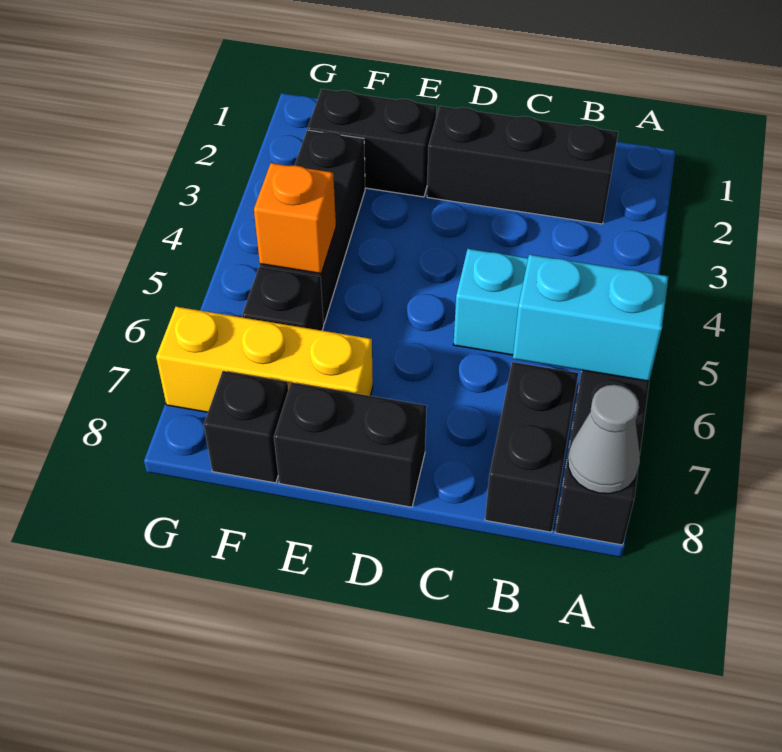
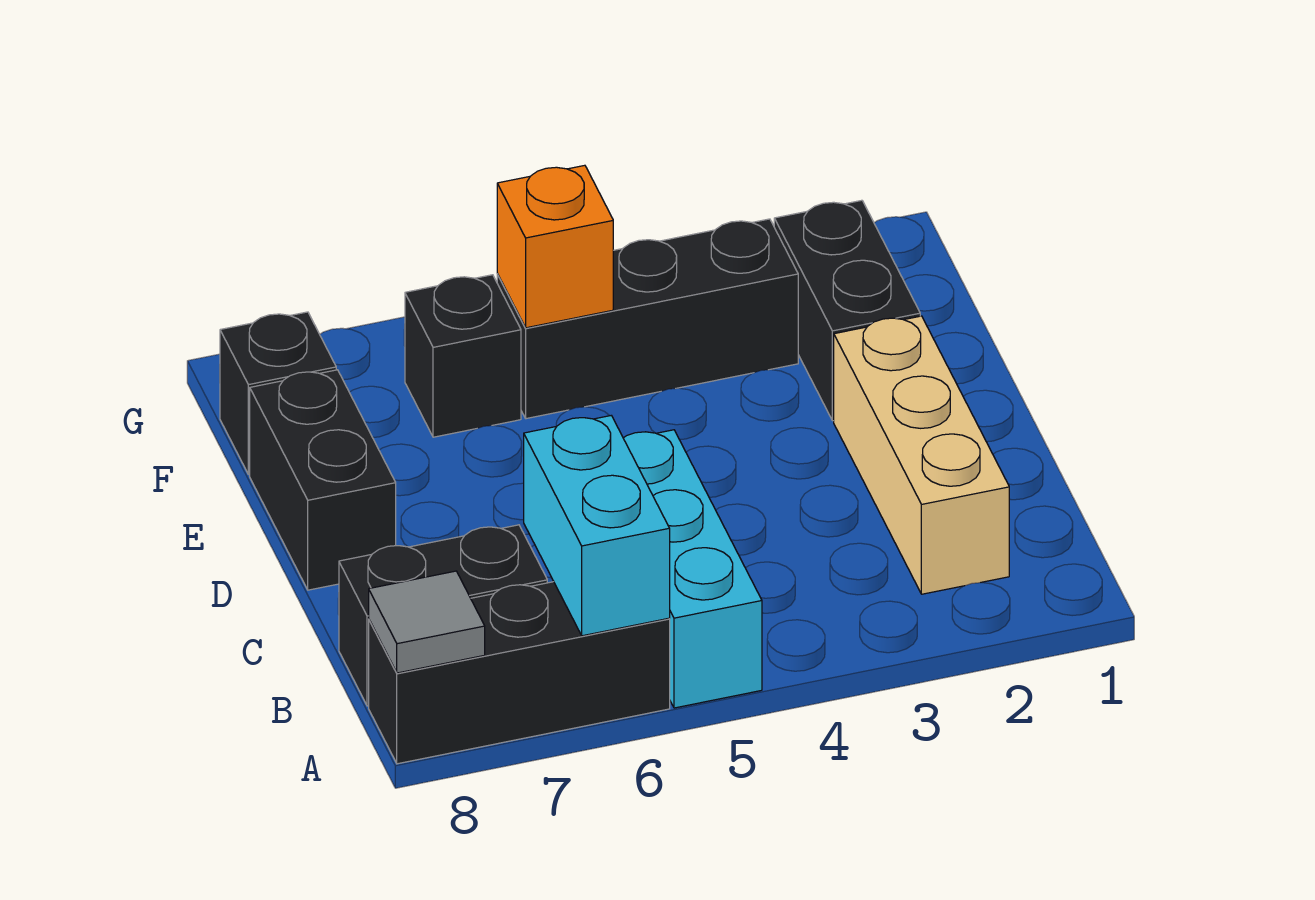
grey 1x1 cone [568,385,640,494] -> grey 1x1 tile [369,571,485,673]
black 1x3 brick [427,106,618,224] -> tan 1x3 brick [834,316,1009,594]
yellow 1x3 brick [156,307,373,412] -> none

